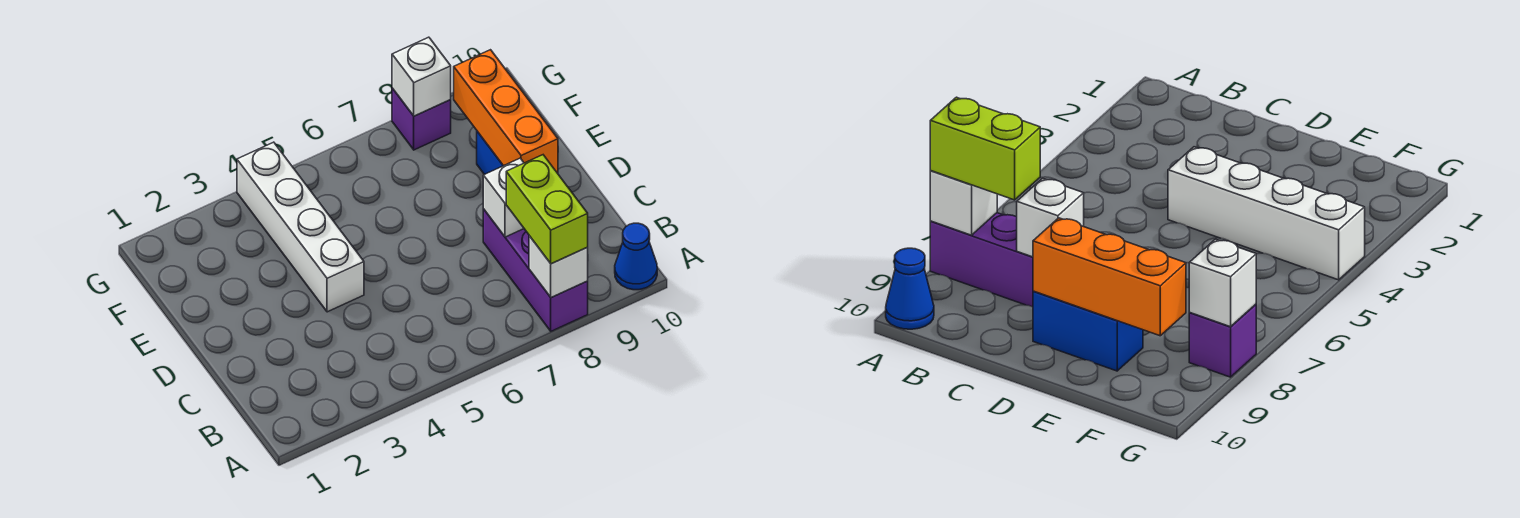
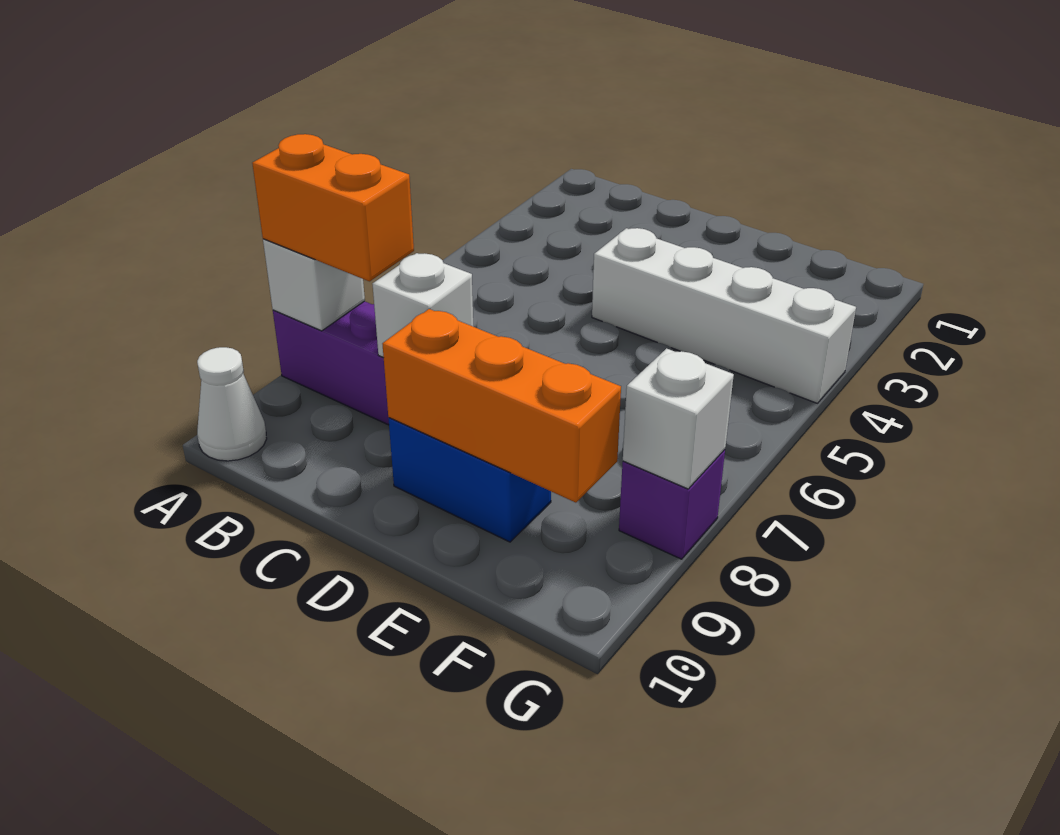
lime 1x2 brick [506,155,588,264] -> orange 1x2 brick [252,134,414,281]
blue 1x1 cone [615,223,657,290] -> white 1x1 cone [197,347,267,461]

